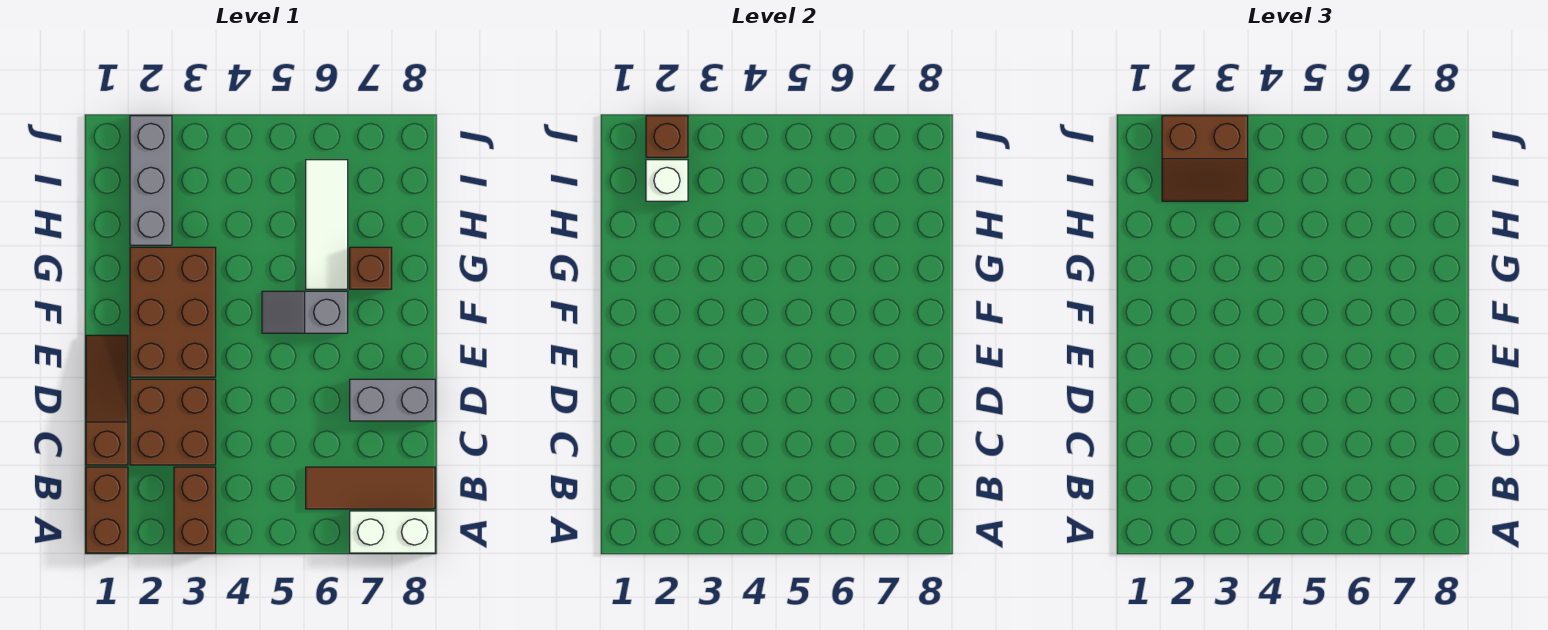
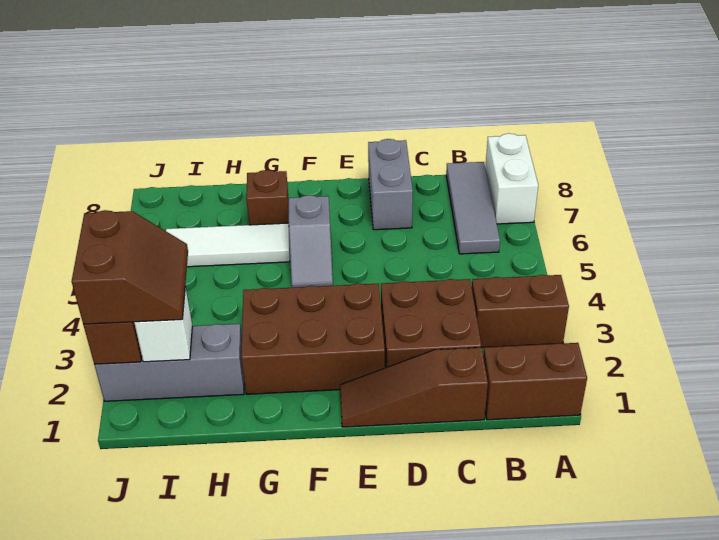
brown 1x3 tile [306,467,435,509] -> grey 1x3 tile [446,162,500,254]

